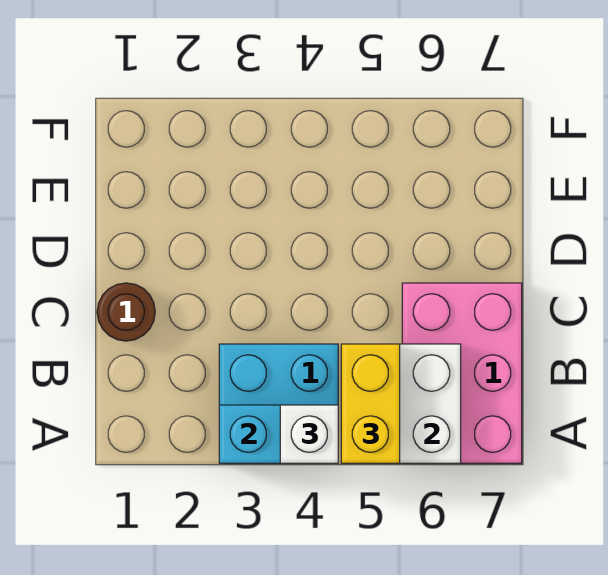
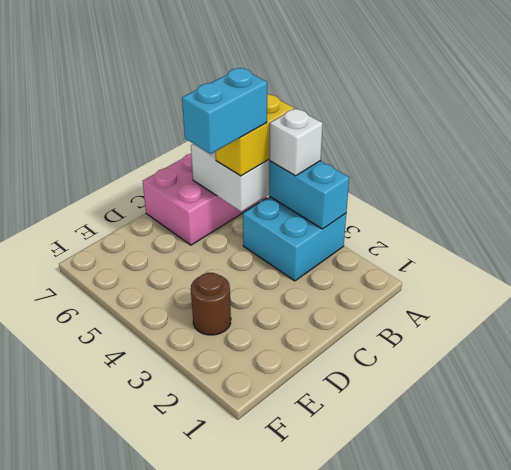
none -> cyan 1x2 brick [182,68,267,154]
brown 1x1 round brick [97,283,155,341] -> brown 1x1 round brick moved to [191,273,231,335]

